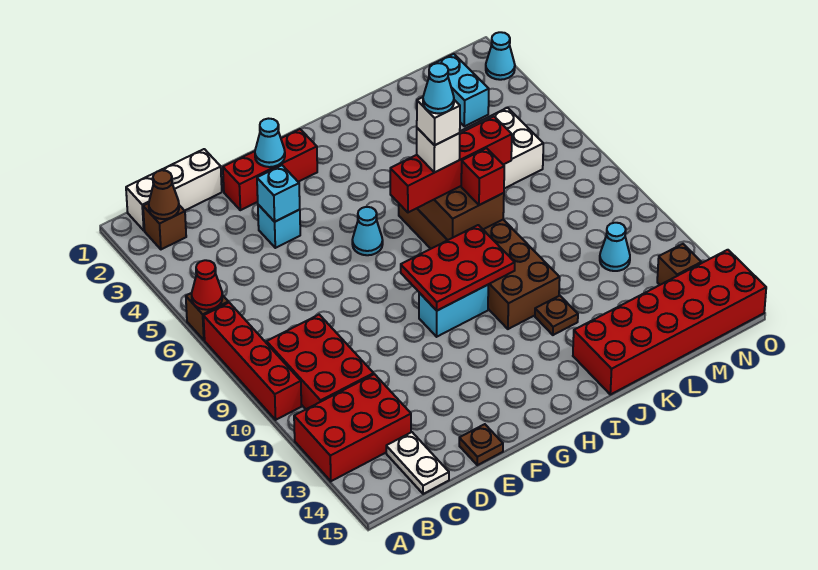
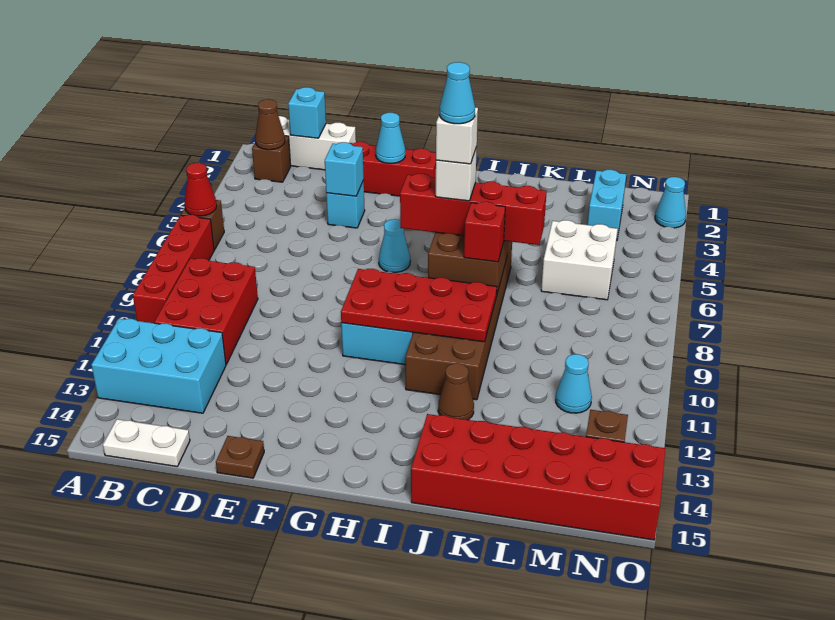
red 2x3 brick [294,374,411,481] -> cyan 2x3 brick [91,319,226,413]
none -> cyan 1x1 brick [288,87,326,138]
white 1x2 plate [386,432,449,494] -> white 1x2 plate turned to [103,419,190,466]
red 2x3 plate [401,225,515,311] -> red 2x4 plate [341,269,497,342]
brown 1x1 plate [535,296,578,335] -> brown 1x1 cone [438,363,474,420]

